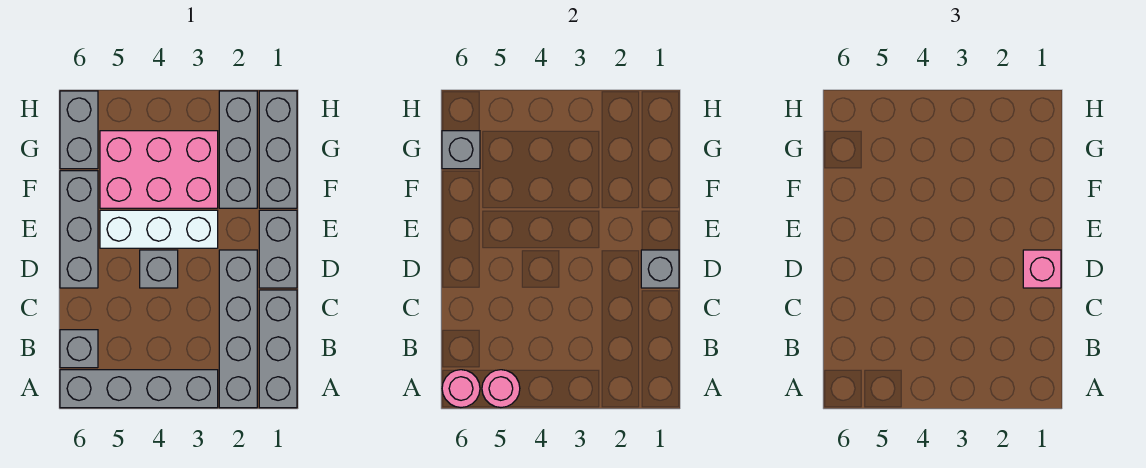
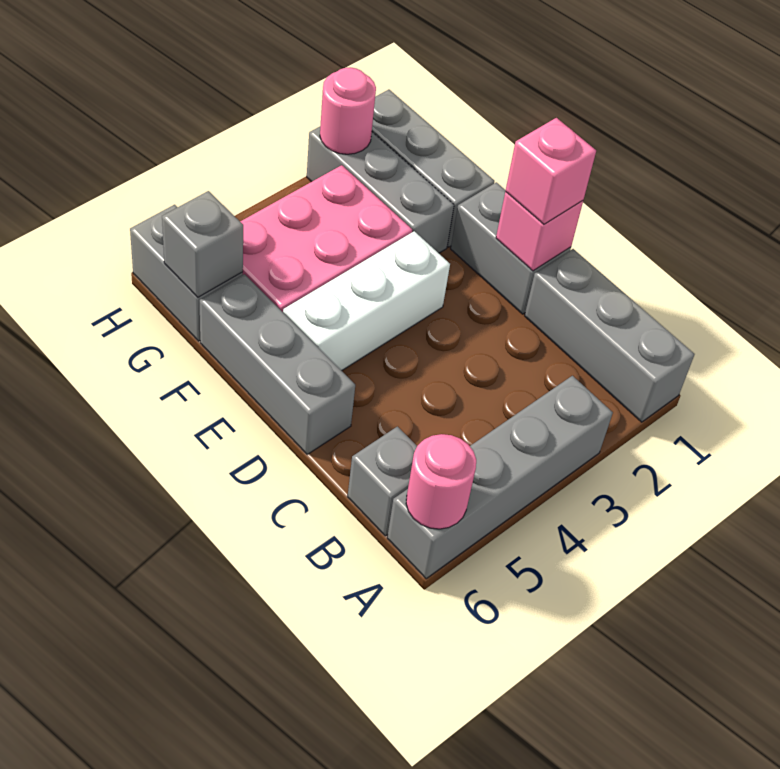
grey 1x4 brick [219,250,257,408] -> none
pink 1x1 round brick [482,370,520,407] -> pink 1x1 round brick moved to [320,67,376,154]
grey 1x1 brick [641,250,679,288] -> pink 1x1 brick [496,192,583,271]
grey 1x1 brick [140,250,178,288] -> none

